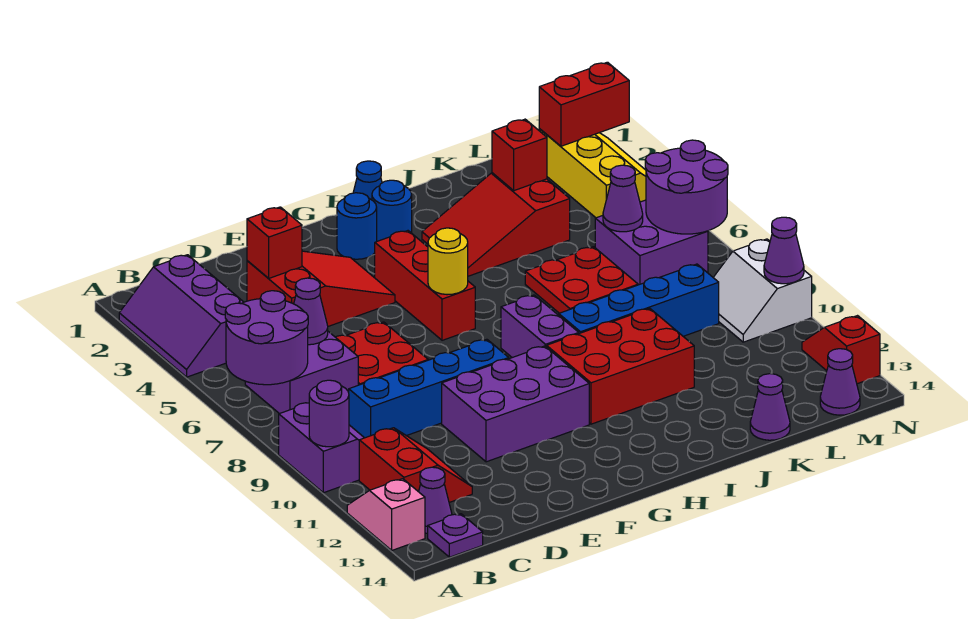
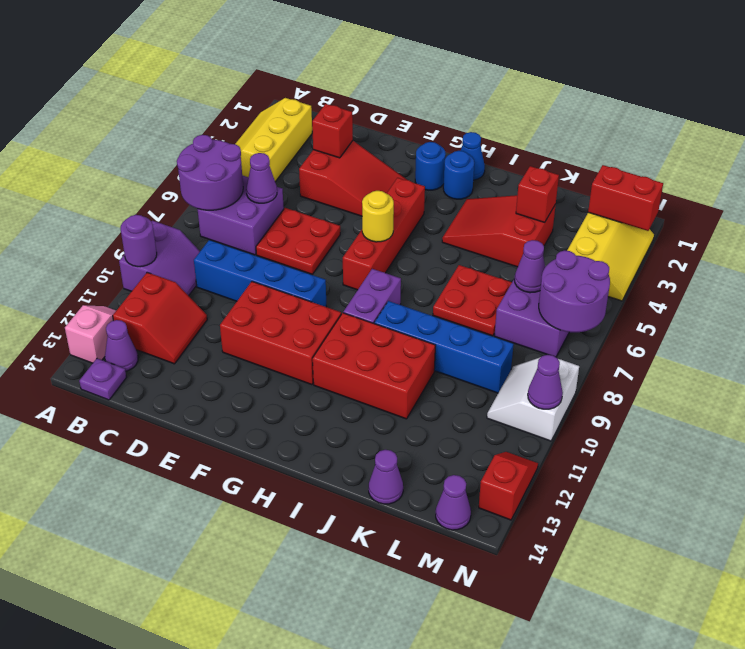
purple 2x3 slope [119,255,243,377] -> yellow 2x3 slope [235,98,312,182]
purple 2x3 brick [442,346,589,462] -> red 2x3 brick [220,282,341,385]
red 1x3 brick [375,231,475,340] -> red 1x4 brick [343,178,425,290]

